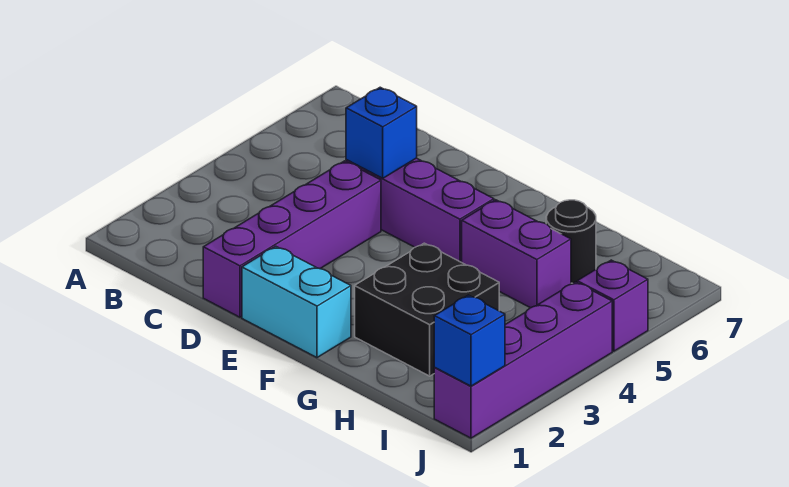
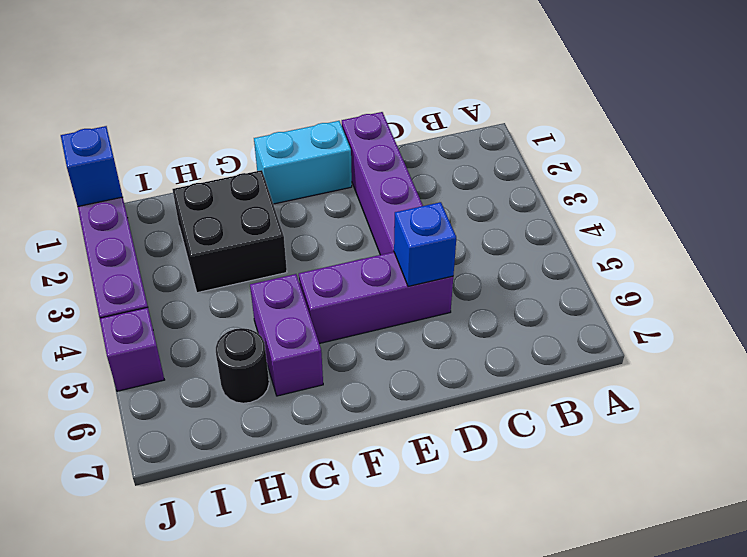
purple 1x2 brick [462,200,571,308] -> purple 1x2 brick turned to [250,274,323,396]

